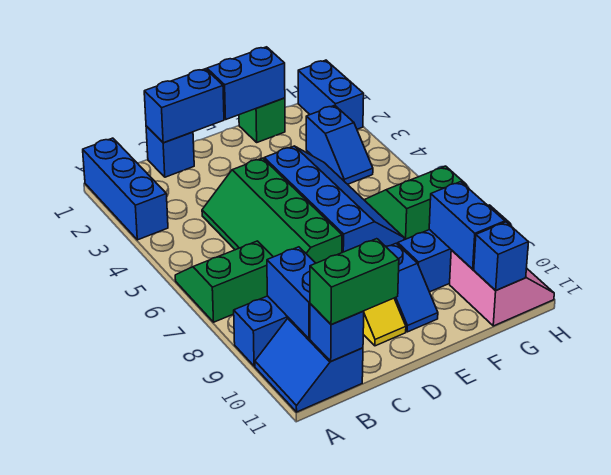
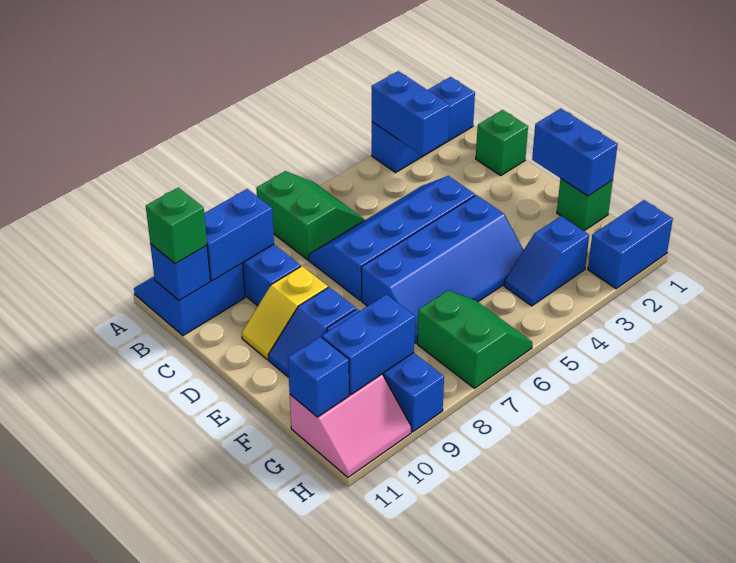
green 1x2 brick [310,239,399,325] -> green 1x1 brick [146,187,207,264]
blue 1x1 brick [146,126,194,177] -> green 1x1 brick [476,110,528,175]
blue 1x2 brick [144,69,224,143] -> blue 1x2 brick moved to [372,71,450,155]
green 2x4 slope [202,158,342,263] -> blue 2x4 slope [309,176,475,300]

